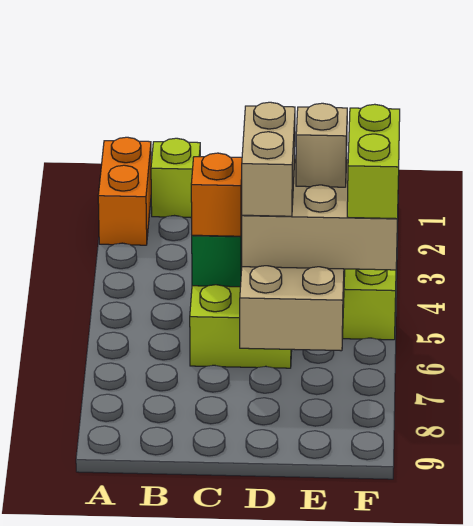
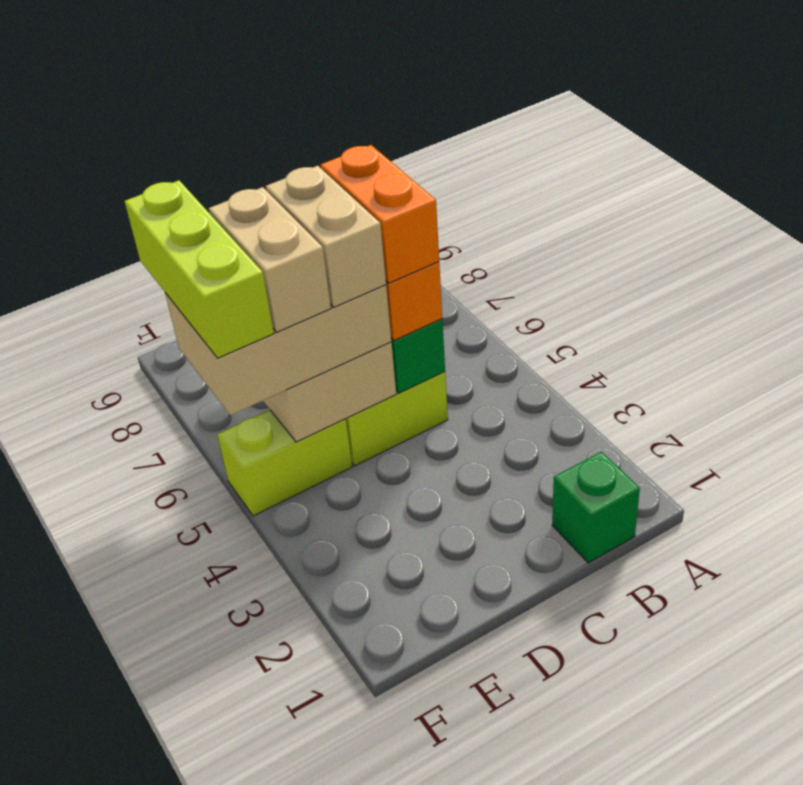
orange 1x2 brick [98,137,151,245] -> orange 1x2 brick moved to [321,145,439,283]
lime 1x1 brick [151,138,200,218] -> green 1x1 brick [552,452,640,563]
tan 1x1 brick [296,103,347,187] -> tan 1x2 brick [209,187,331,332]
lime 1x2 brick [347,104,400,219] -> lime 1x3 brick [125,180,274,358]

